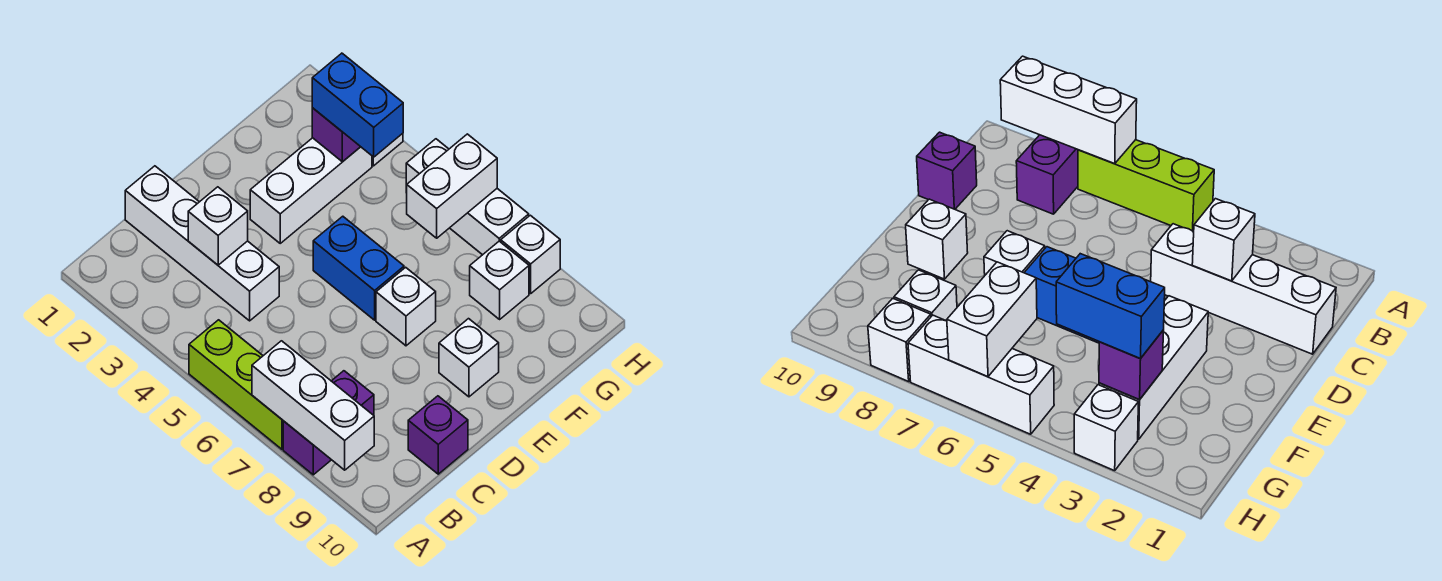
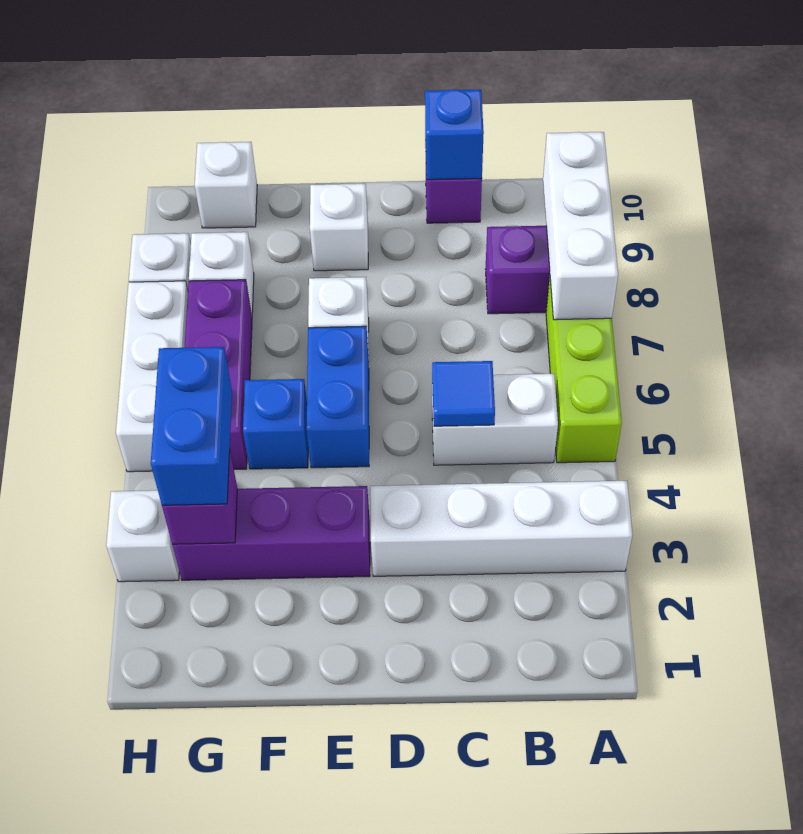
white 1x4 brick [125,166,279,321] -> white 1x4 brick turned to [370,481,632,576]
white 1x1 brick [188,187,248,265] -> white 1x1 brick moved to [195,142,257,228]
none -> blue 1x1 tile [432,361,495,426]
none -> blue 1x1 brick [425,89,484,180]
white 1x3 brick [250,138,372,243] -> purple 1x3 brick [173,486,370,580]
none -> blue 1x1 brick [243,379,308,469]
none -> purple 1x3 brick [184,280,252,469]
white 1x2 brick [407,134,497,238] -> white 1x2 brick moved to [432,374,558,465]

